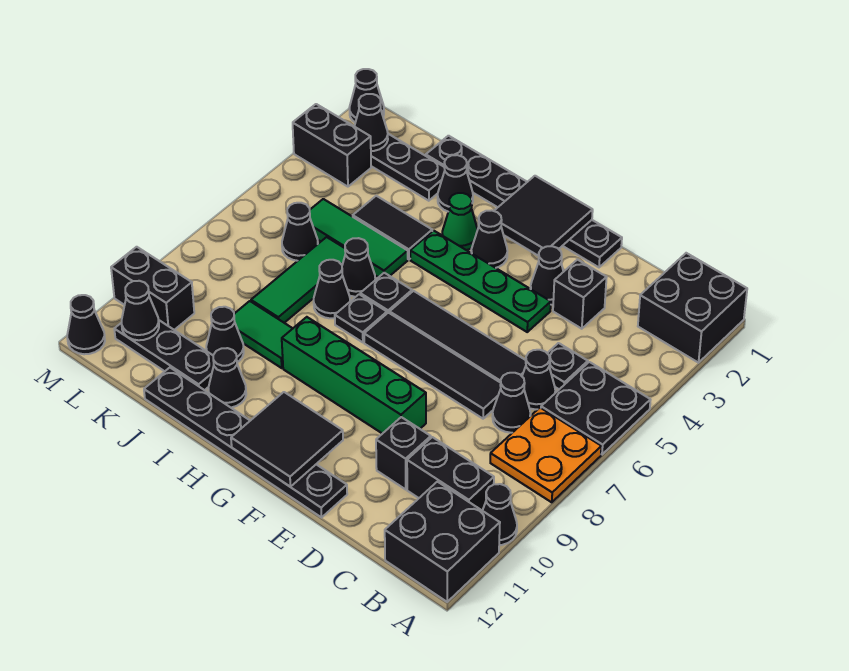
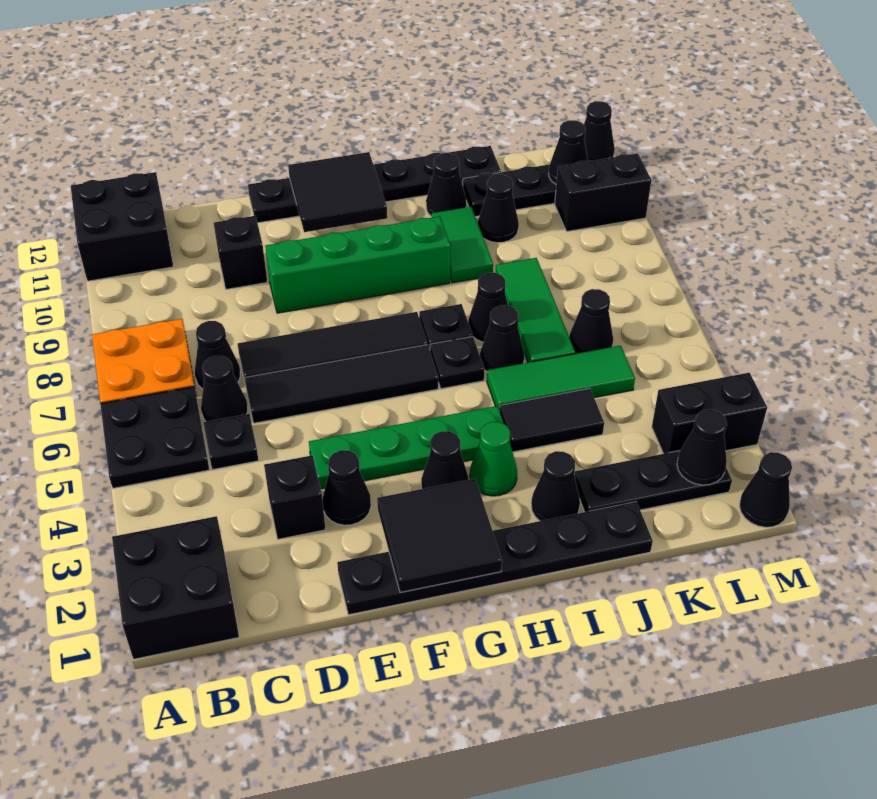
black 1x1 cone [483,484,517,545] -> none
black 1x2 brick [407,437,494,511] -> none
green 1x2 tile [234,301,293,368] -> green 1x2 tile turned to [432,207,493,283]

